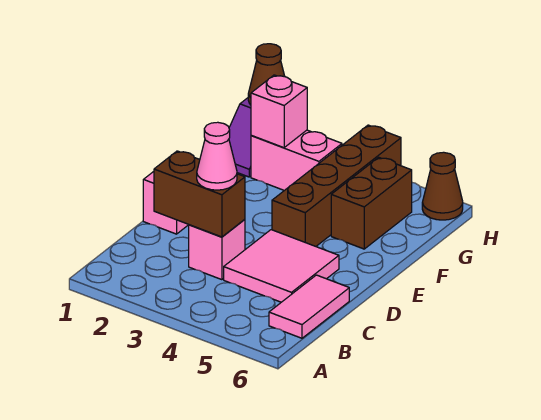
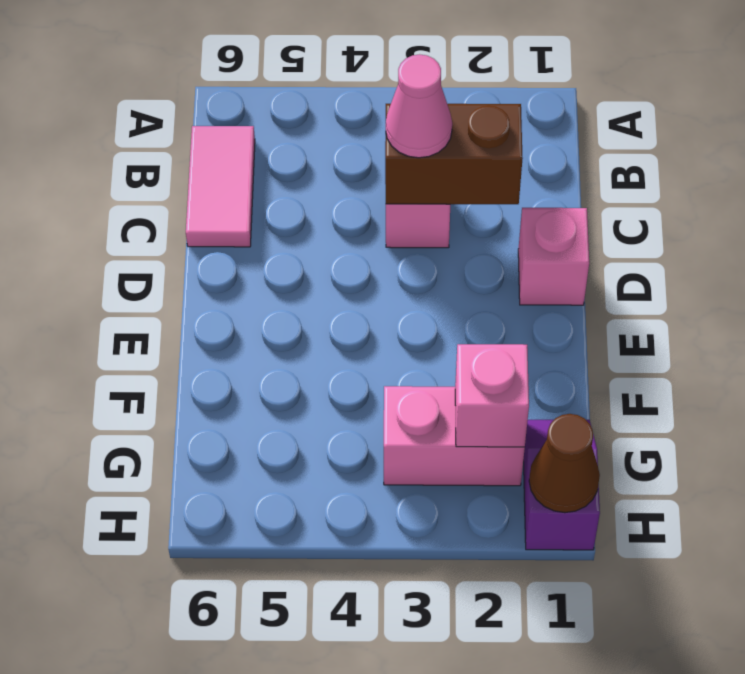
pink 2x2 tile [224,230,339,302] -> none
brown 1x4 brick [272,125,401,246] -> none
brown 1x2 brick [331,157,412,249] -> none
brown 1x1 cone [422,152,463,220] -> none

